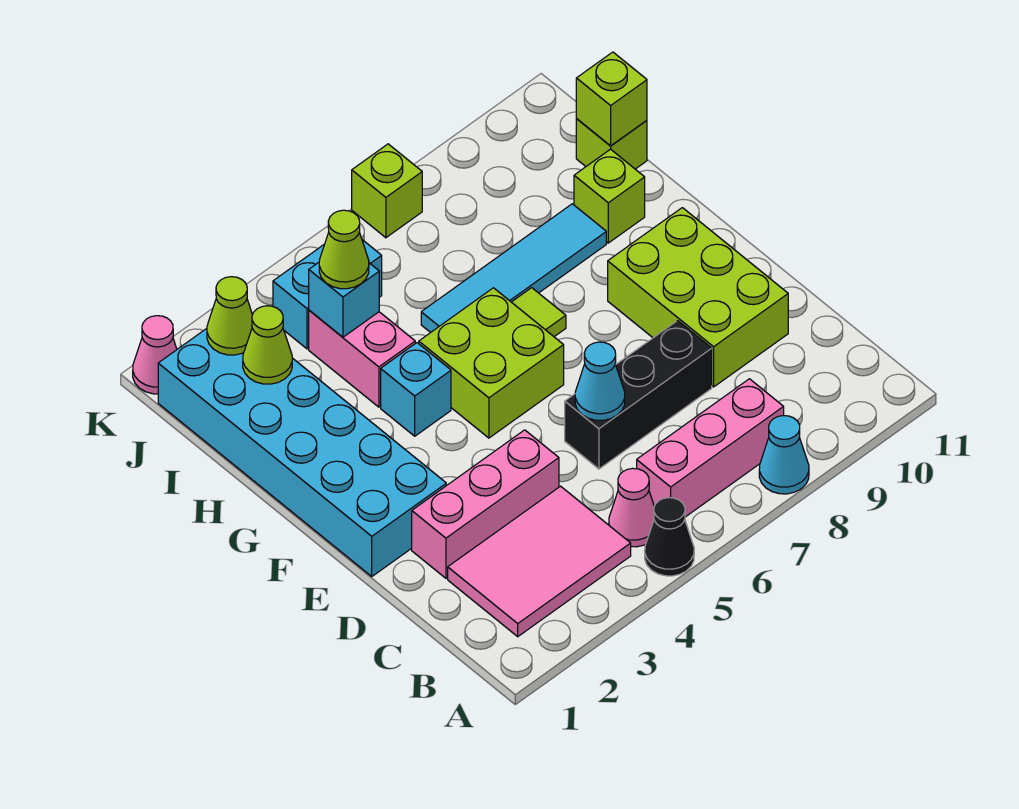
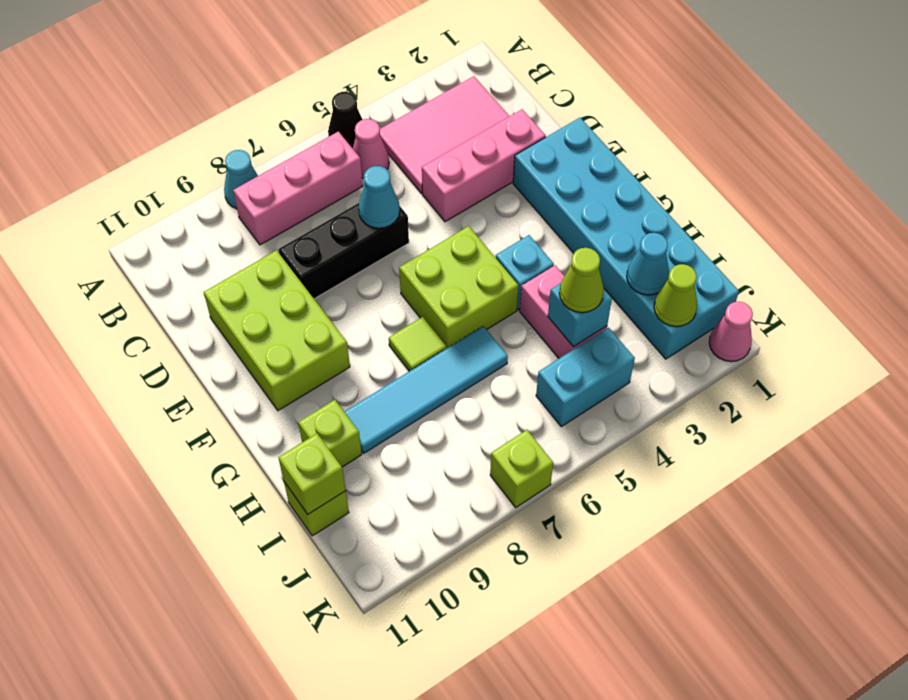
lime 1x1 cone [243,306,292,384] -> cyan 1x1 cone [627,233,669,295]

